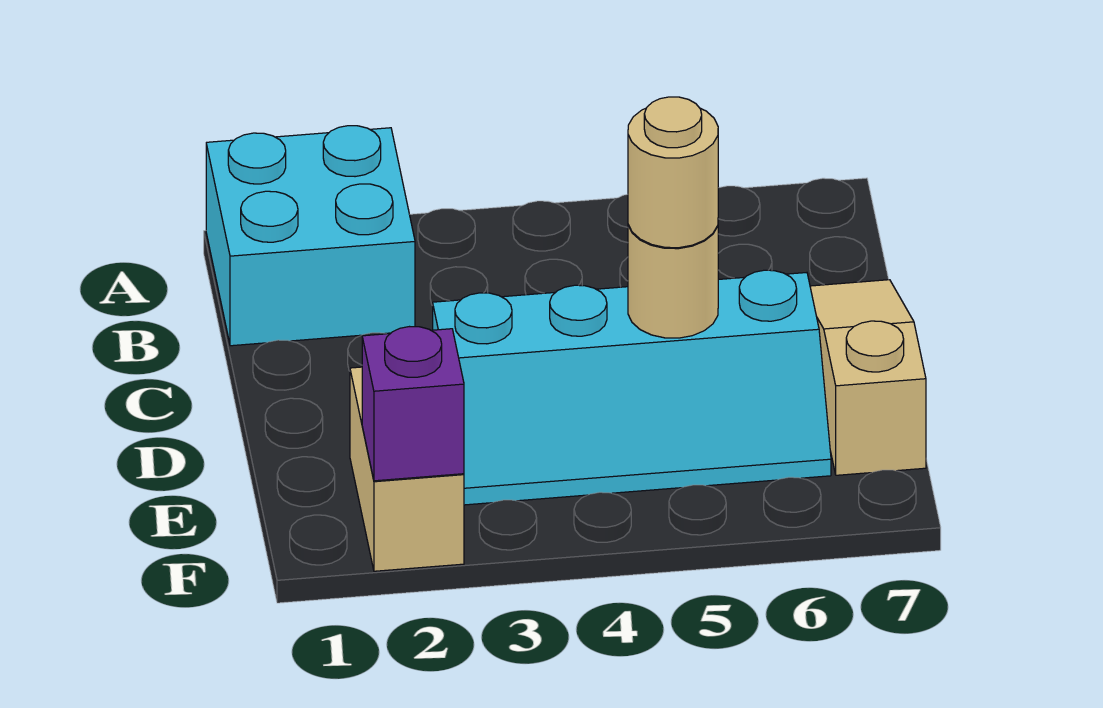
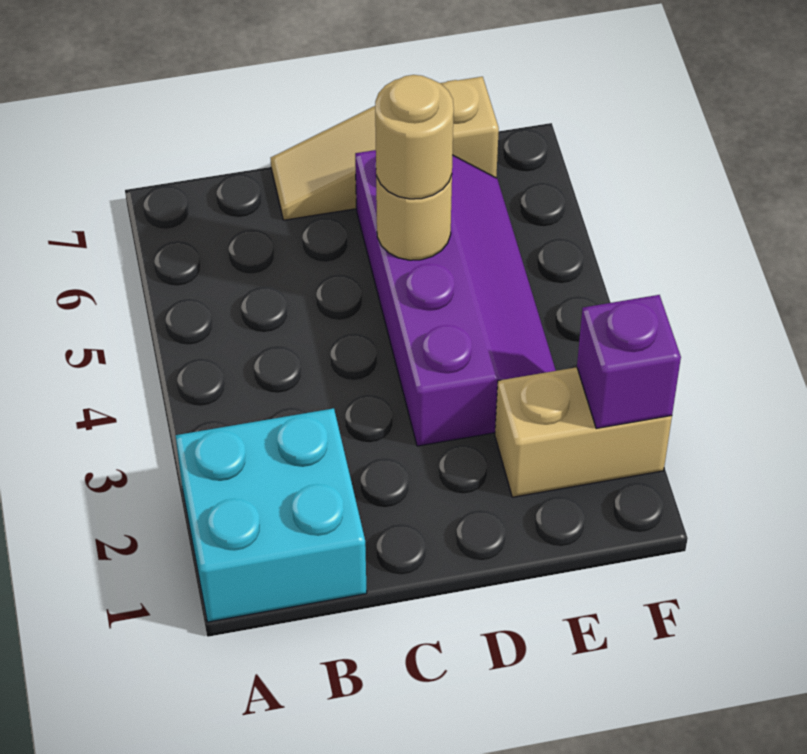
cyan 2x4 slope [433,270,831,505] -> purple 2x4 slope [355,150,556,446]

